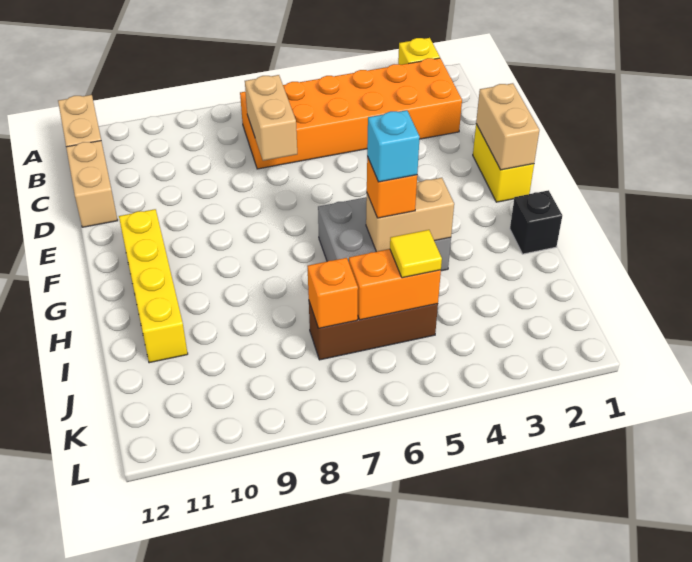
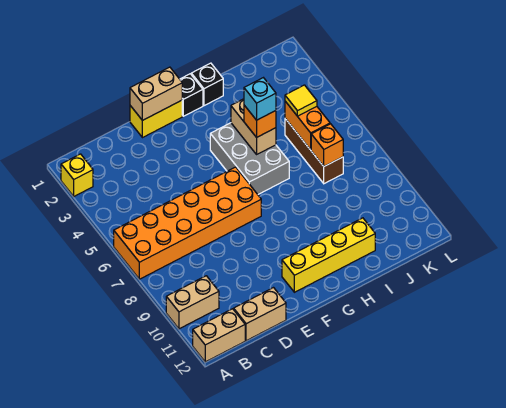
orange 2x6 brick [240,58,462,169] -> orange 2x6 brick turned to [114,167,261,279]
tan 1x2 brick [245,75,297,161] -> tan 1x2 brick moved to [166,276,219,329]
none -> black 1x1 brick [180,74,203,116]

